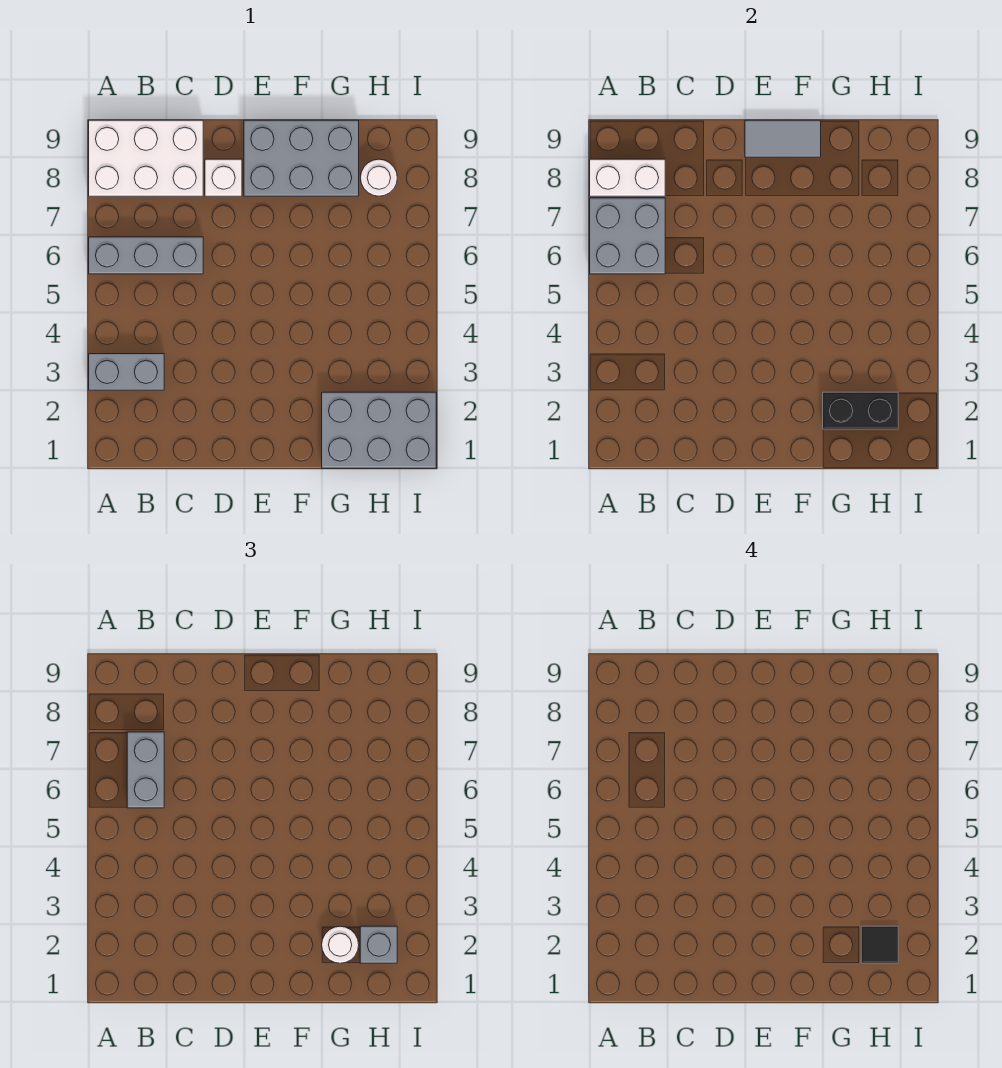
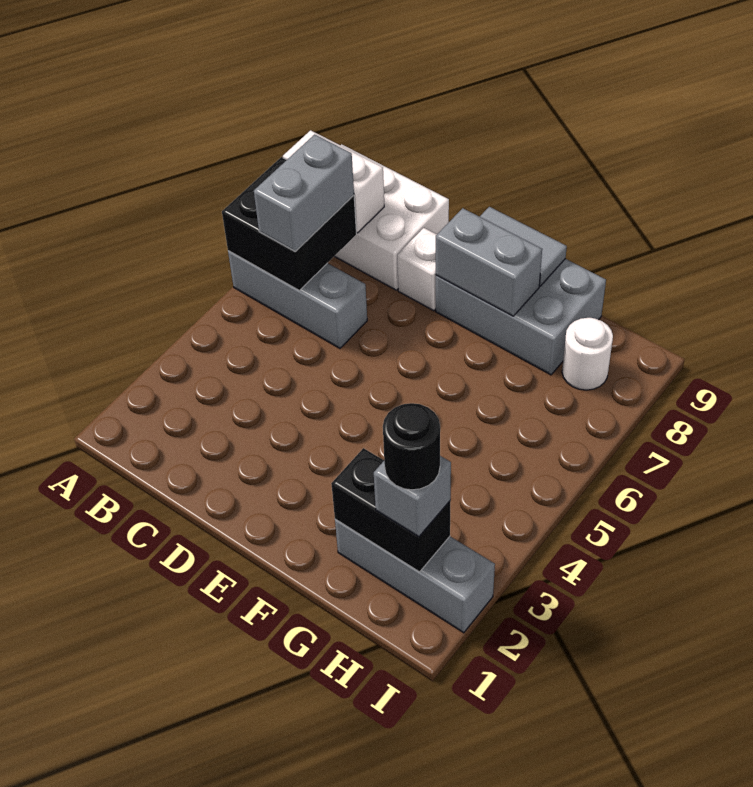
grey 1x2 brick [89,354,164,390] -> grey 1x2 brick moved to [436,208,542,316]
grey 2x2 brick [590,198,665,274] -> black 2x2 brick [222,157,356,290]
grey 2x3 brick [322,392,436,468] -> grey 1x3 brick [335,519,495,633]
white 1x1 round brick [322,926,359,963] -> none
black 1x1 tile [861,926,898,963] -> black 1x1 round brick [383,403,440,490]

